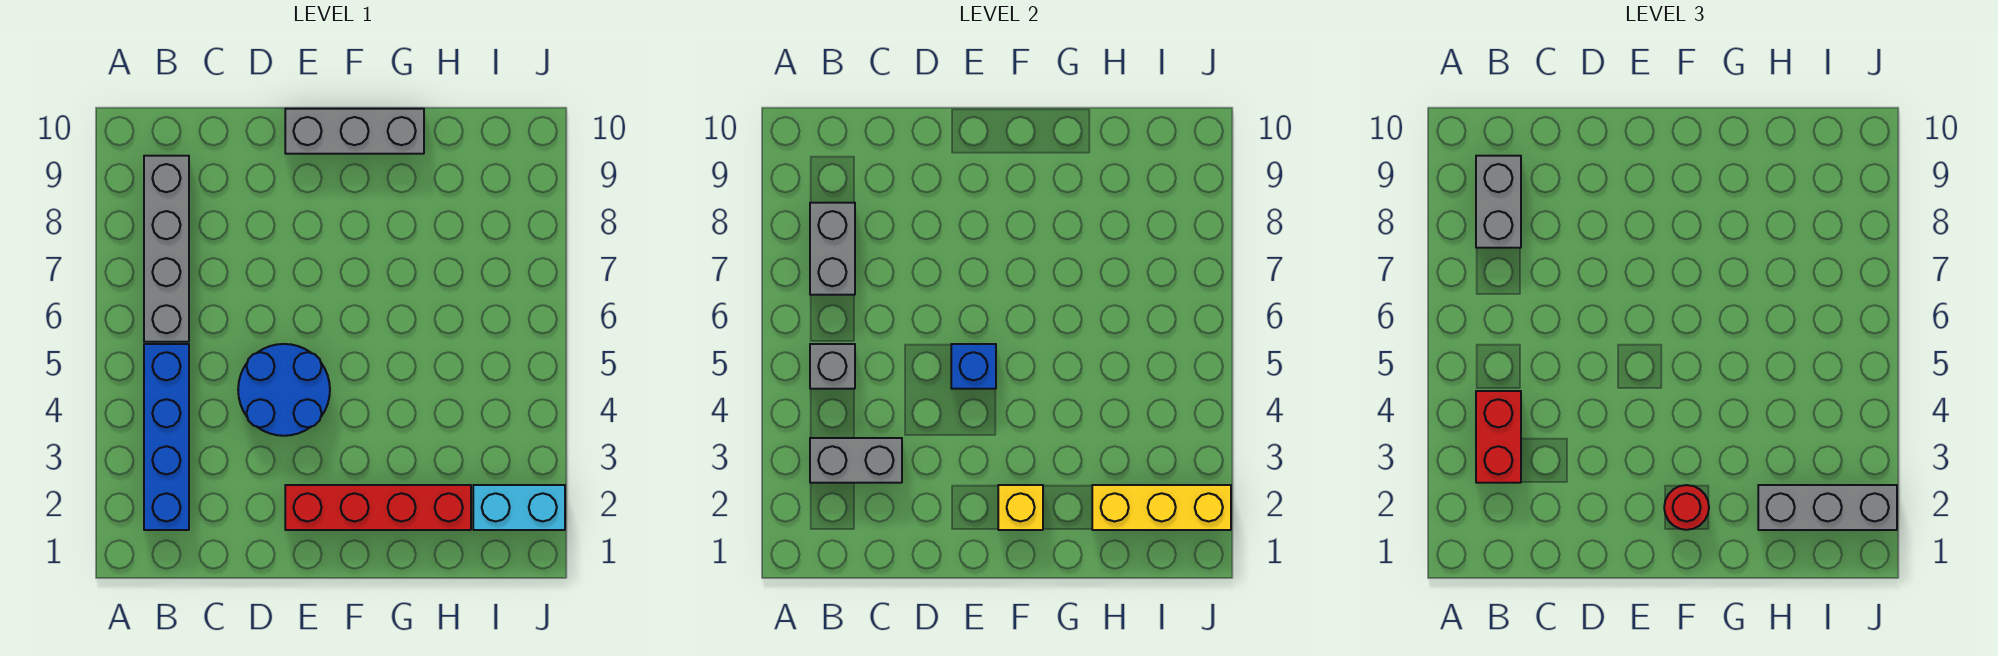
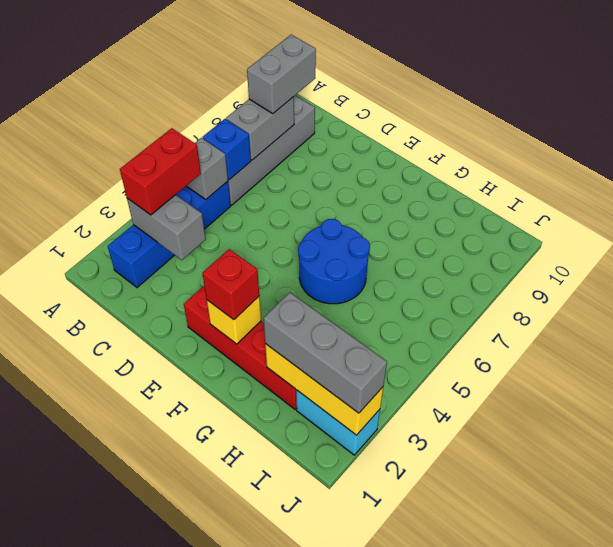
blue 2x2 round brick [238,344,330,436] -> blue 2x2 round brick moved to [298,219,370,304]
blue 1x1 brick [951,344,996,389] -> blue 1x1 brick moved to [203,119,251,180]
grey 1x3 brick [285,109,424,154] -> none
red 1x1 round brick [1664,485,1709,530] -> red 1x1 brick [203,249,259,320]

